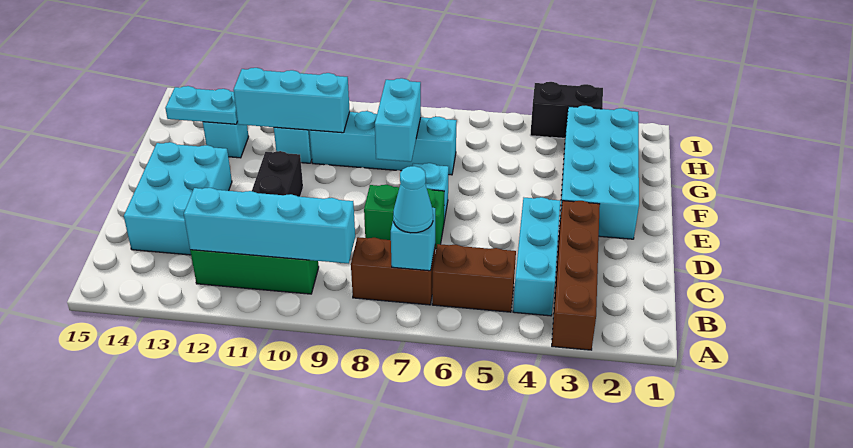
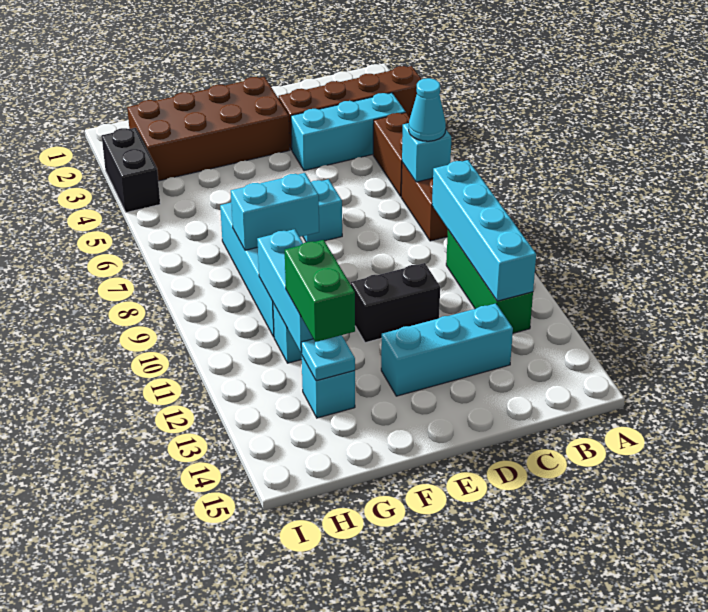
cyan 2x3 brick [124,142,232,255] -> cyan 1x3 brick [381,303,513,396]
green 1x2 brick [364,185,444,249] -> green 1x2 brick moved to [285,240,355,342]
cyan 2x4 brick [559,106,639,239] -> brown 2x4 brick [127,77,290,181]
cyan 1x2 plate [165,86,238,124] -> cyan 1x1 plate [301,335,355,381]

